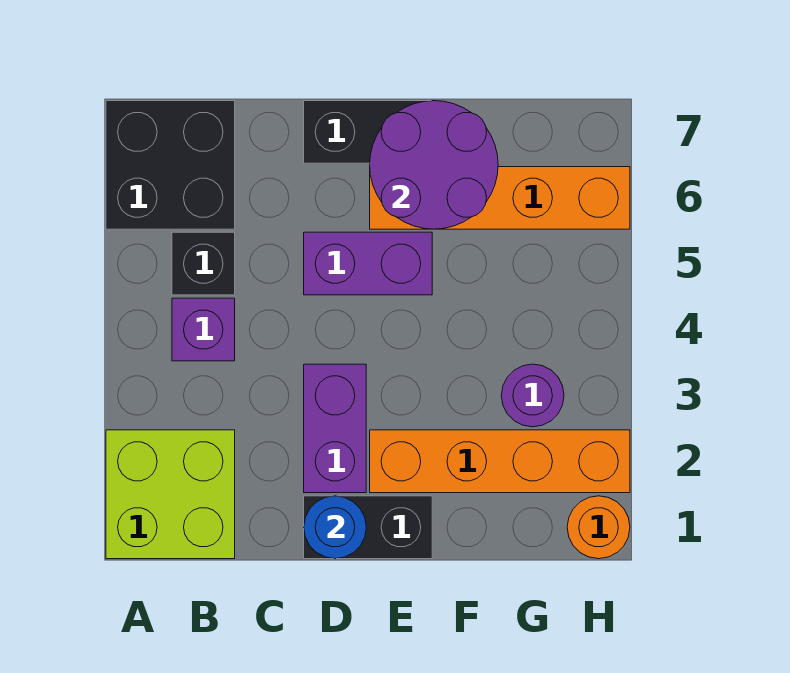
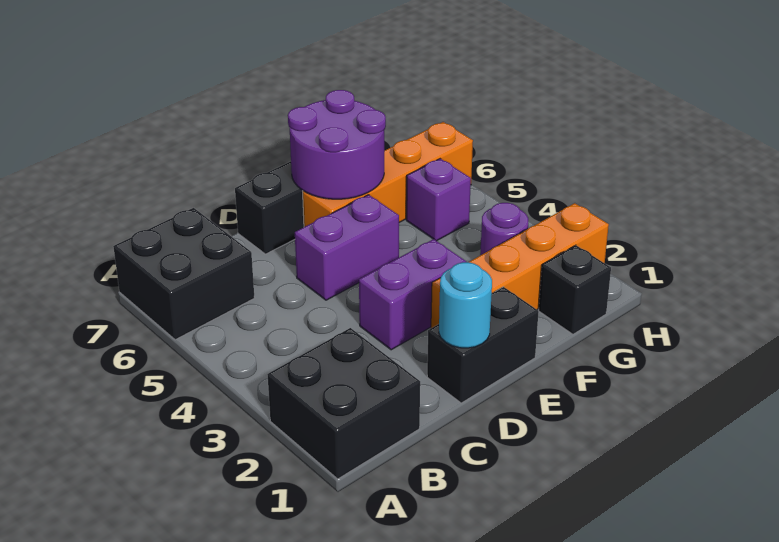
lime 2x2 brick [106,430,235,559] -> black 2x2 brick [267,328,420,479]
purple 1x1 brick [172,298,235,361] -> purple 1x1 brick moved to [406,159,471,241]
black 1x1 brick [172,232,235,295] -> black 1x1 brick moved to [539,245,611,334]
blue 1x1 round brick [304,496,366,559] -> cyan 1x1 round brick [439,262,492,348]
purple 1x2 brick [304,364,366,493] -> purple 1x2 brick turned to [359,239,466,350]
orange 1x1 round brick [567,496,630,559] -> none

